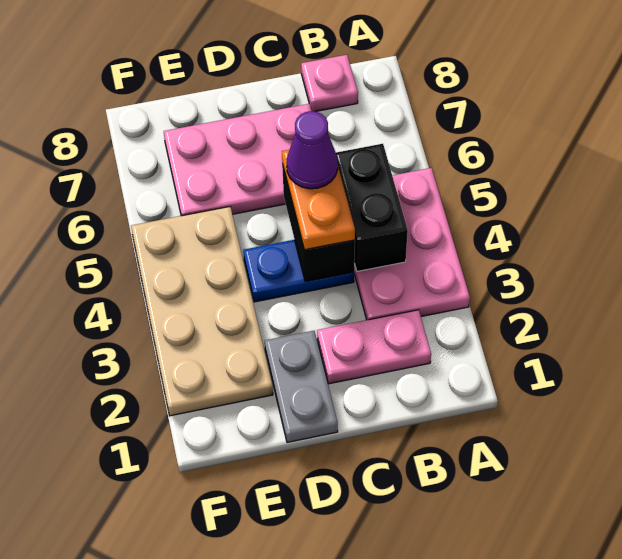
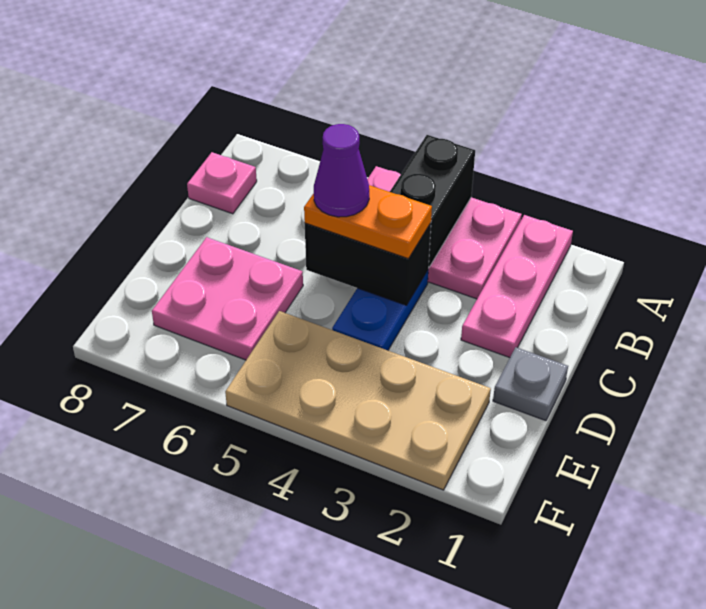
pink 1x2 plate [317,310,431,384] -> pink 1x3 plate [461,215,573,358]
black 1x2 brick [336,144,408,271] -> black 1x2 brick turned to [390,135,475,267]
pink 2x3 plate [164,104,311,216] -> pink 2x2 plate [152,237,303,360]
grey 1x2 plate [265,331,338,442] -> grey 1x1 plate [493,347,568,421]

